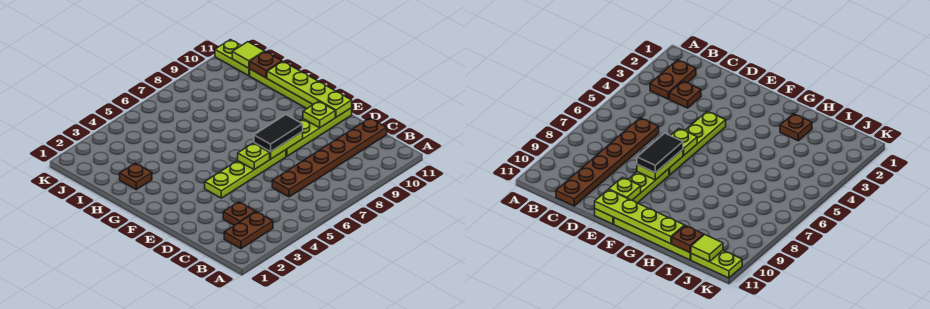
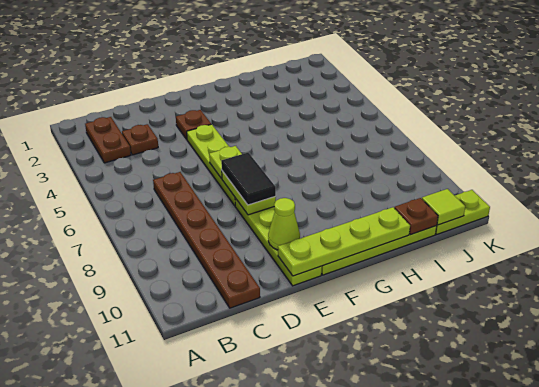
lime 1x1 plate [303,101,335,128] -> lime 1x1 cone [268,198,300,250]
brown 1x1 plate [120,163,152,190] -> brown 1x1 plate moved to [176,110,211,139]

